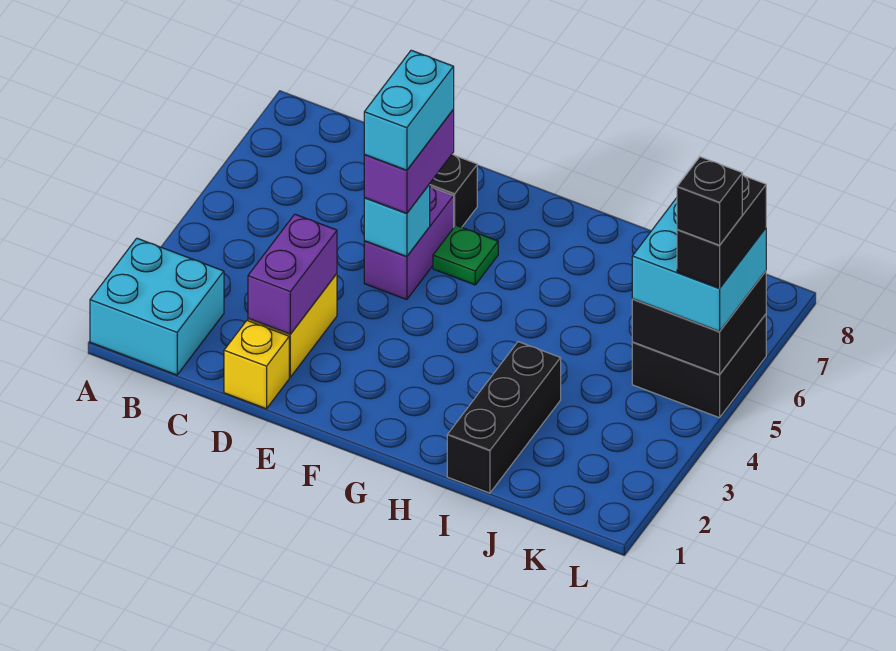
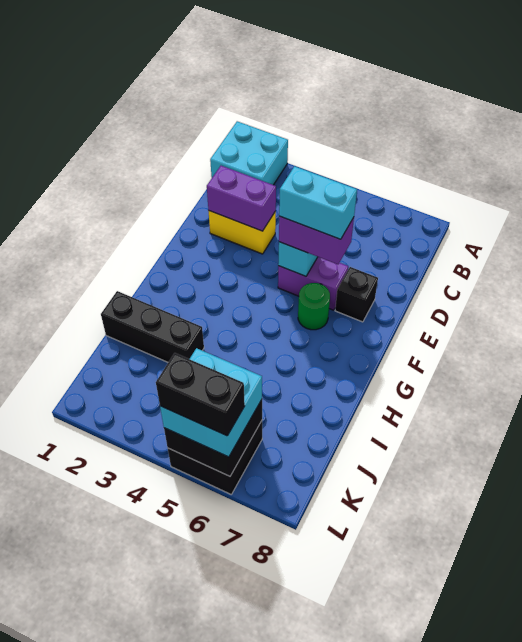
yellow 1x1 brick [224,320,289,409] -> none
green 1x1 plate [433,225,498,285] -> green 1x1 round brick [298,283,330,330]
black 1x1 brick [677,157,742,245] -> none

